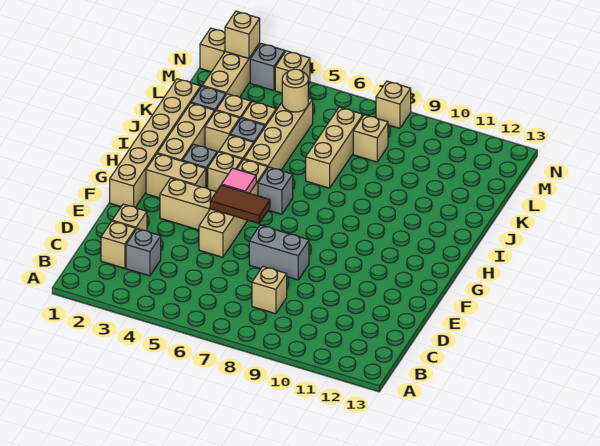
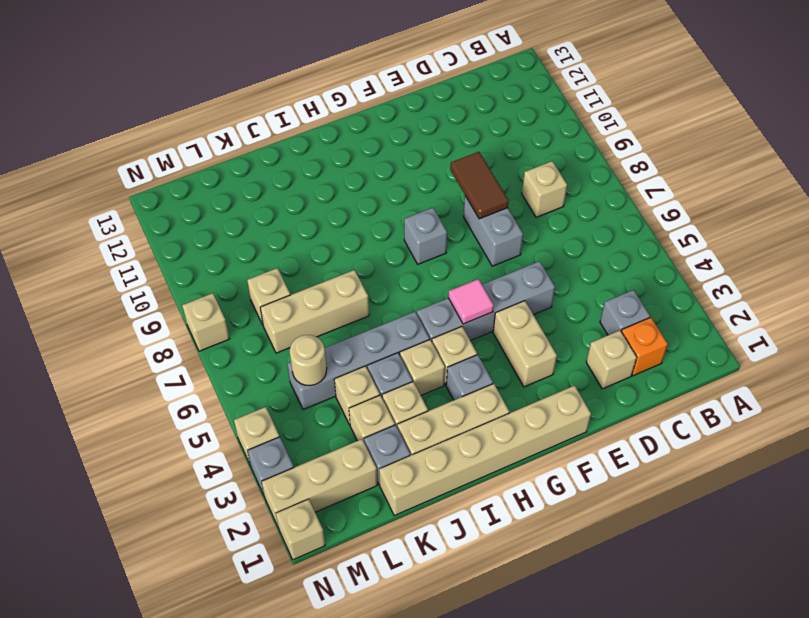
tan 1x1 brick [101,221,136,268] -> orange 1x1 brick [621,317,668,376]
tan 1x4 brick [199,160,268,257] -> grey 1x4 brick [417,261,555,341]
brown 1x2 tile [210,185,270,223] -> brown 1x2 tile moved to [450,152,509,219]
tan 1x2 brick [146,154,206,198] -> none
grey 1x1 brick [258,167,293,214] -> grey 1x1 brick moved to [404,208,447,264]
tan 1x4 brick [244,98,313,170] -> grey 1x4 brick [287,312,430,410]
tan 1x1 brick [225,11,260,58] -> none

